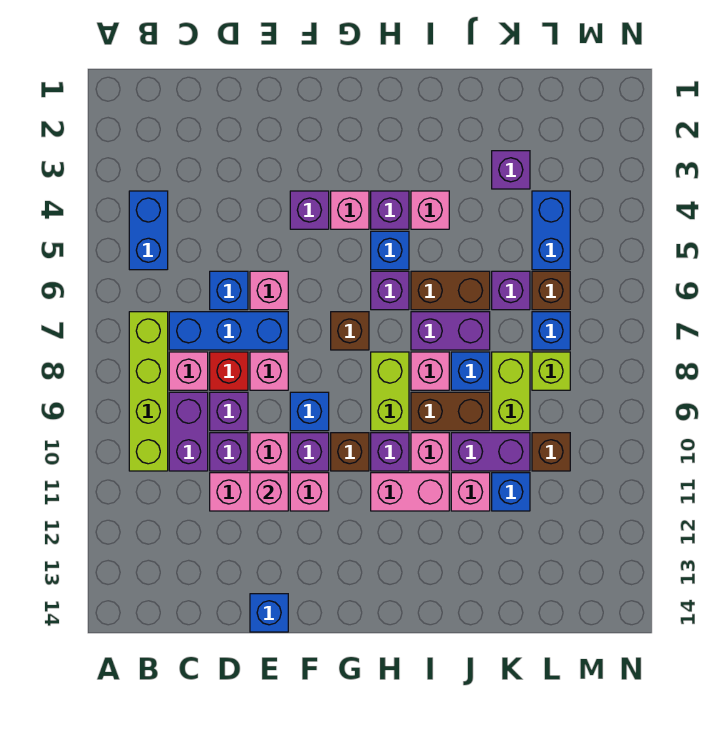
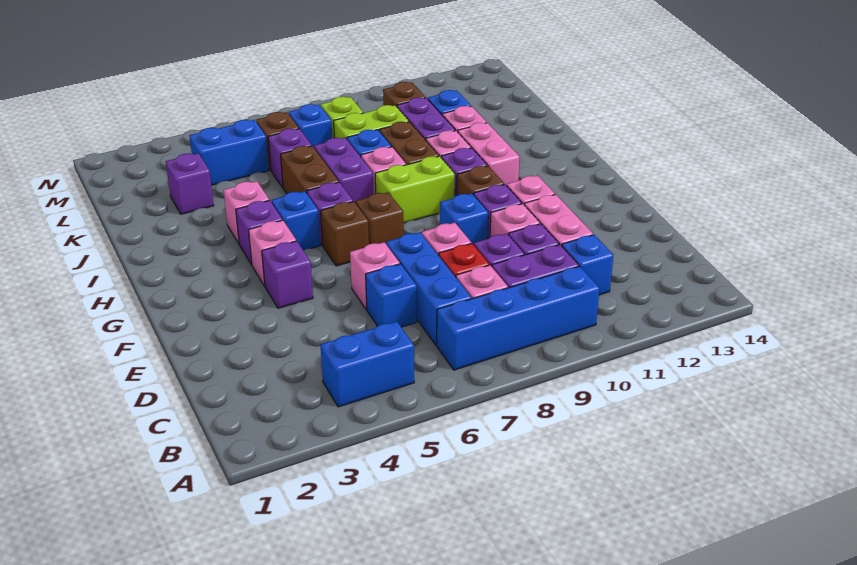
lime 1x4 brick [129,312,168,471] -> blue 1x4 brick [437,266,600,370]
pink 1x1 brick [250,473,288,511] -> none
blue 1x1 brick [250,594,288,632] -> blue 1x1 brick moved to [562,235,613,295]
none -> brown 1x1 brick [321,201,369,266]

